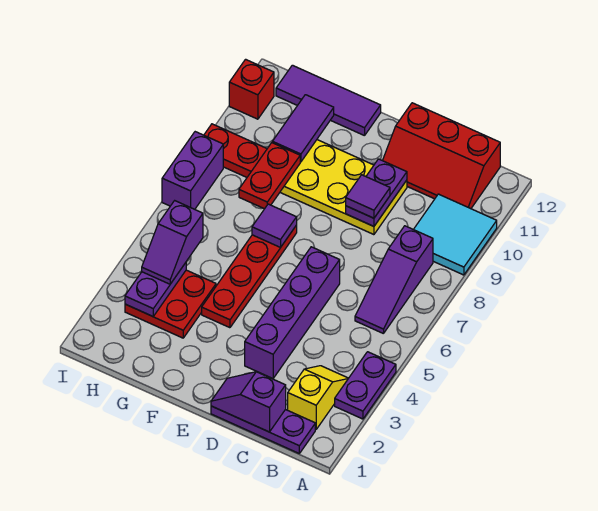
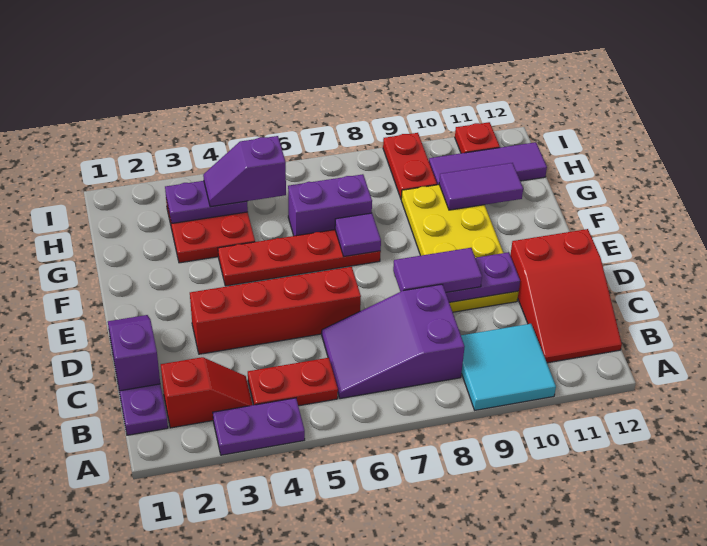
yellow 1x2 slope [288,366,348,429] -> red 1x2 slope [161,357,253,428]
purple 1x3 slope [355,226,433,334] -> purple 2x3 slope [322,284,465,399]
red 2x3 slope [383,103,500,209] -> red 2x3 slope turned to [510,229,622,363]
purple 1x4 brick [245,247,340,378] -> red 1x4 brick [190,267,361,354]
purple 1x1 tile [346,175,390,218] -> purple 1x2 tile [393,248,482,292]
purple 1x3 tile [276,65,381,136] -> purple 1x3 tile turned to [429,142,547,185]
red 1x2 plate [239,143,300,209] -> red 1x2 plate moved to [248,358,338,406]
purple 1x2 brick [162,132,223,209] -> purple 1x2 brick moved to [288,174,372,236]
red 1x1 brick [229,59,274,119] -> red 1x1 plate [455,122,500,153]

